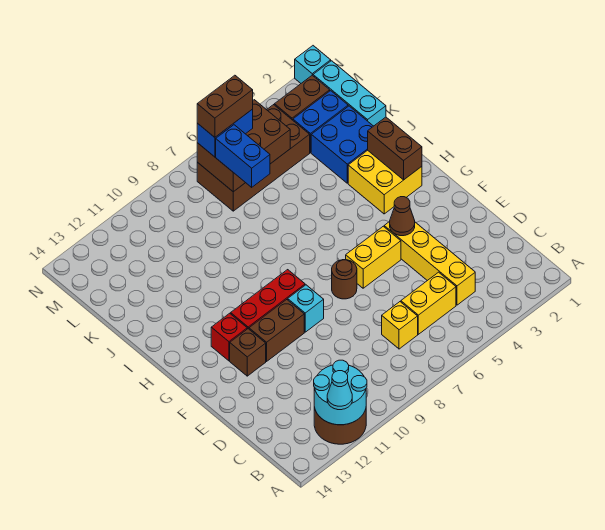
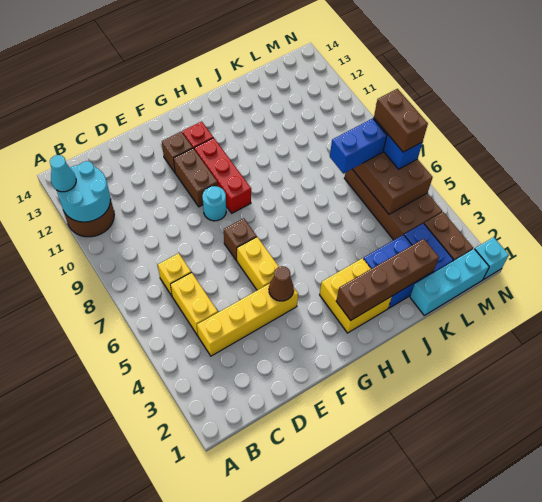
brown 1x1 round brick [332,260,357,299] -> brown 1x1 brick [224,218,257,261]
cyan 1x1 brick [288,285,324,332] -> cyan 1x1 round brick [202,186,226,221]
brown 1x2 brick [368,117,422,180] -> brown 1x4 brick [336,239,439,320]

